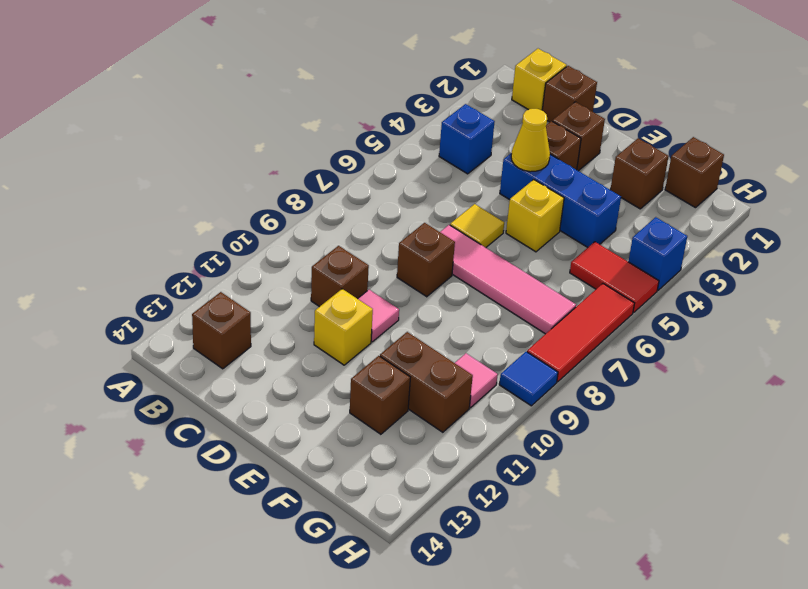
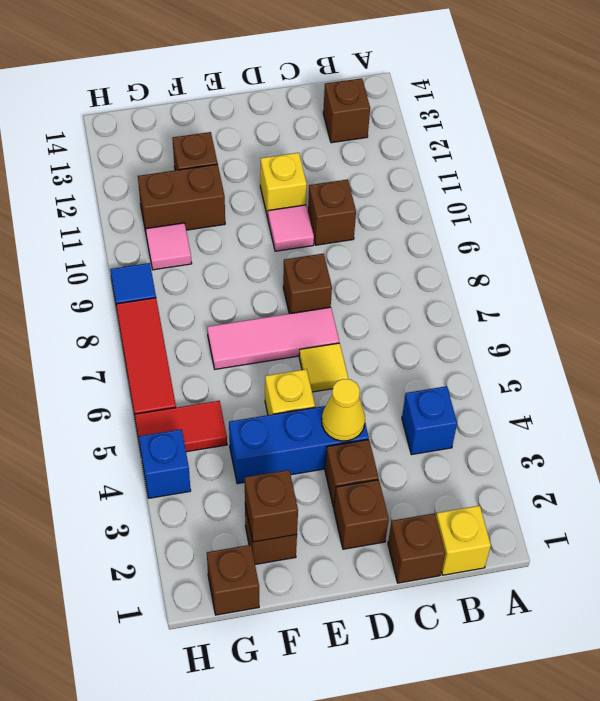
pink 1x4 tile [440,225,576,334] -> pink 1x3 tile [207,307,339,369]
none -> brown 1x1 brick [245,470,298,542]

